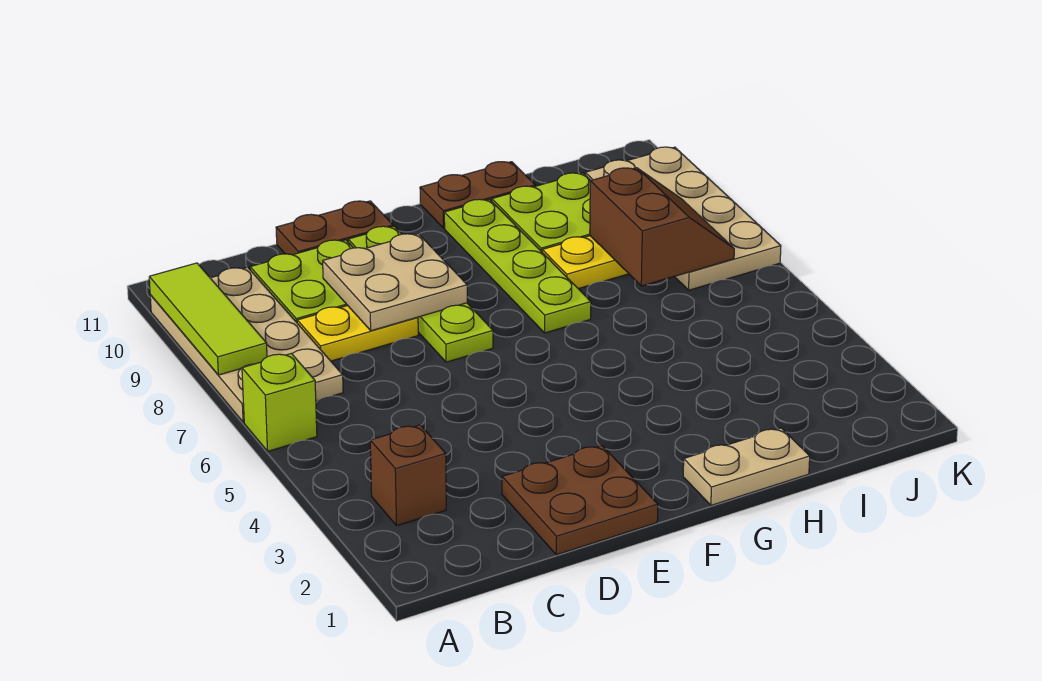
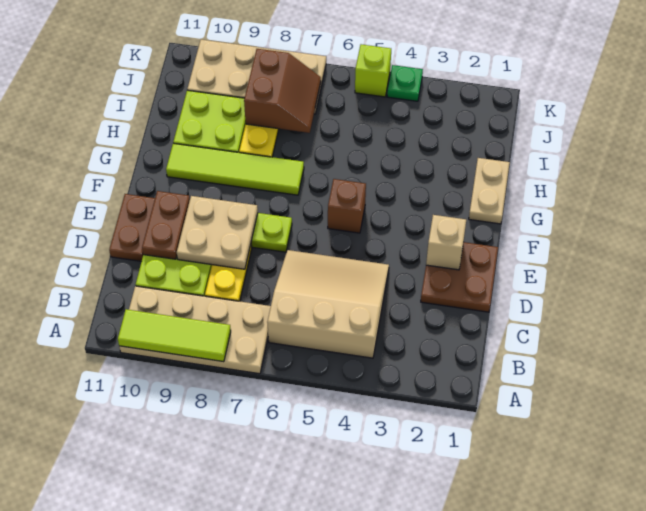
lime 1x1 brick [242,353,317,451] -> lime 1x1 brick moved to [355,44,391,97]
brown 1x1 brick [370,425,446,525] -> brown 1x1 brick moved to [328,179,366,233]
none -> tan 3x3 slope [267,250,389,358]
none -> tan 1x1 brick [426,215,466,270]
lime 1x4 plate [444,199,591,333] -> lime 1x4 tile [166,143,304,195]
brown 1x2 plate [420,162,535,228] -> brown 1x2 plate moved to [142,191,190,259]
brown 2x2 slope [590,168,734,286] -> brown 2x2 slope turned to [244,49,321,133]
none -> green 1x1 plate [387,65,423,101]

